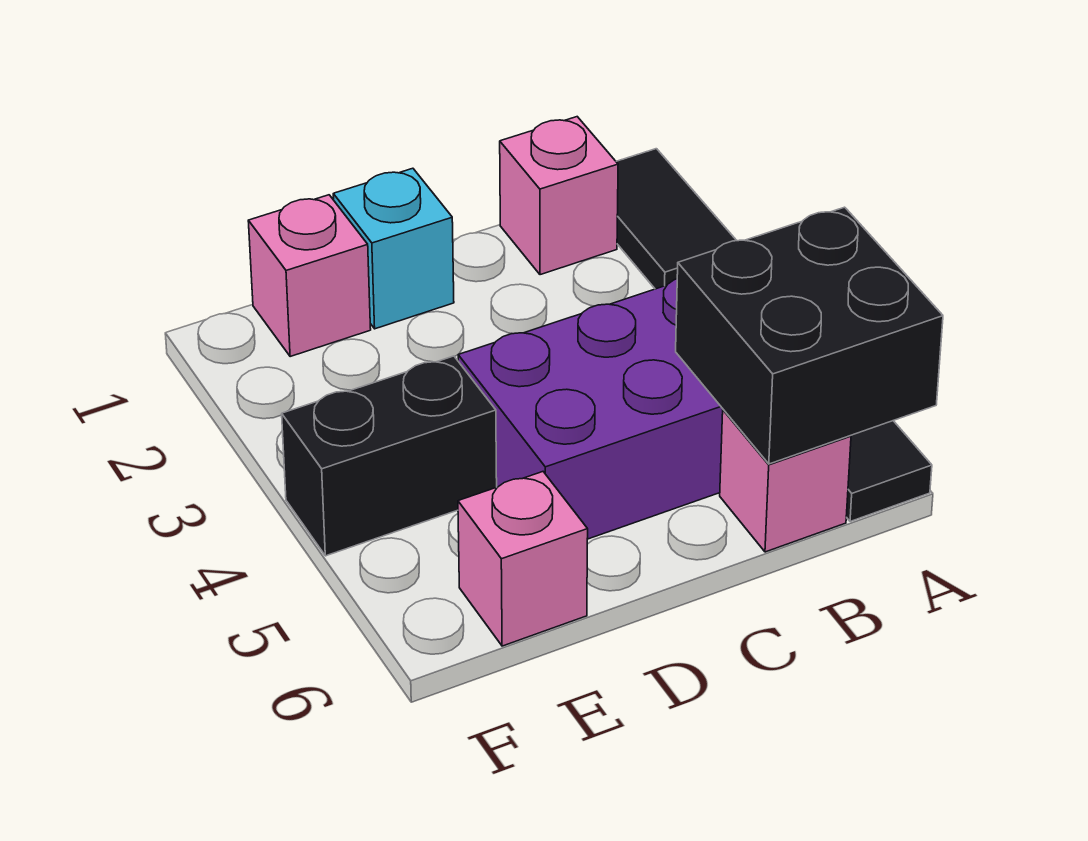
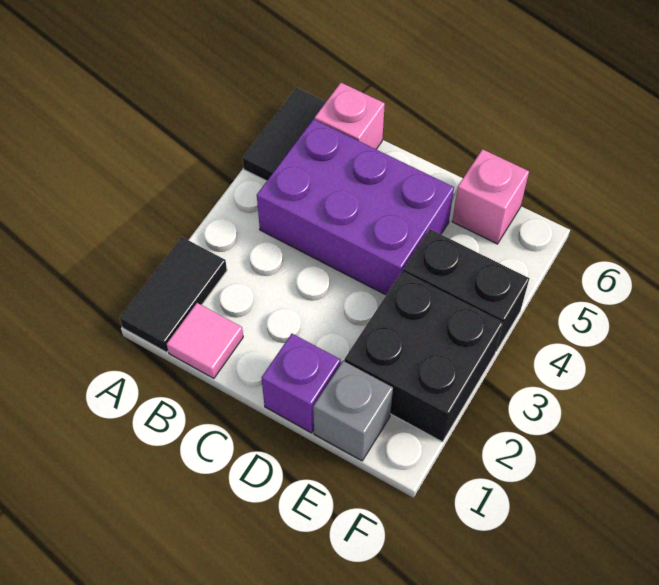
black 2x2 brick [676,207,943,464] -> black 2x2 brick moved to [345,271,503,442]
pink 1x1 brick [500,117,618,275] -> pink 1x1 tile [167,303,243,379]
cyan 1x1 brick [333,168,454,329] -> purple 1x1 brick [262,334,341,433]
pink 1x1 brick [248,195,371,357] -> grey 1x1 brick [313,361,393,461]

